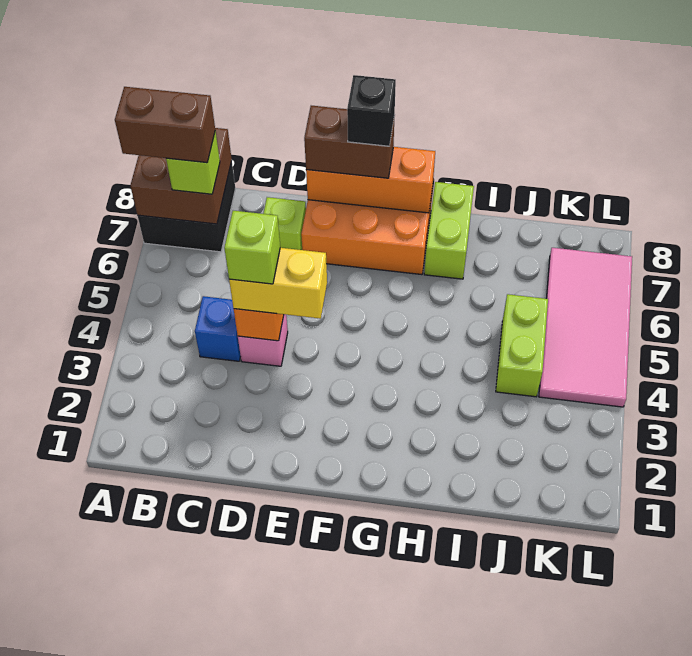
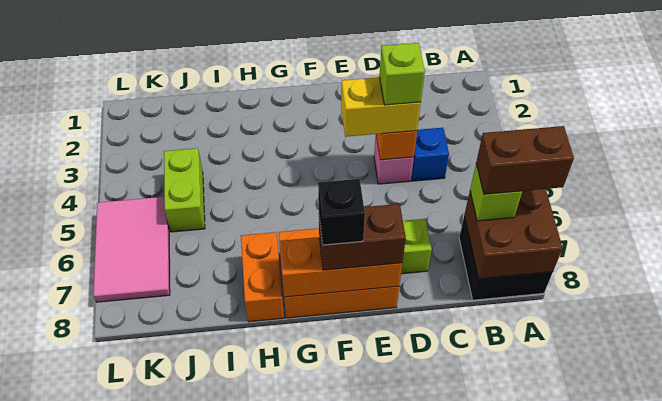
lime 1x2 brick [424,182,474,279] -> orange 1x2 brick [241,232,284,322]
pink 2x4 tile [539,248,632,407] -> pink 2x3 tile [93,197,170,302]

